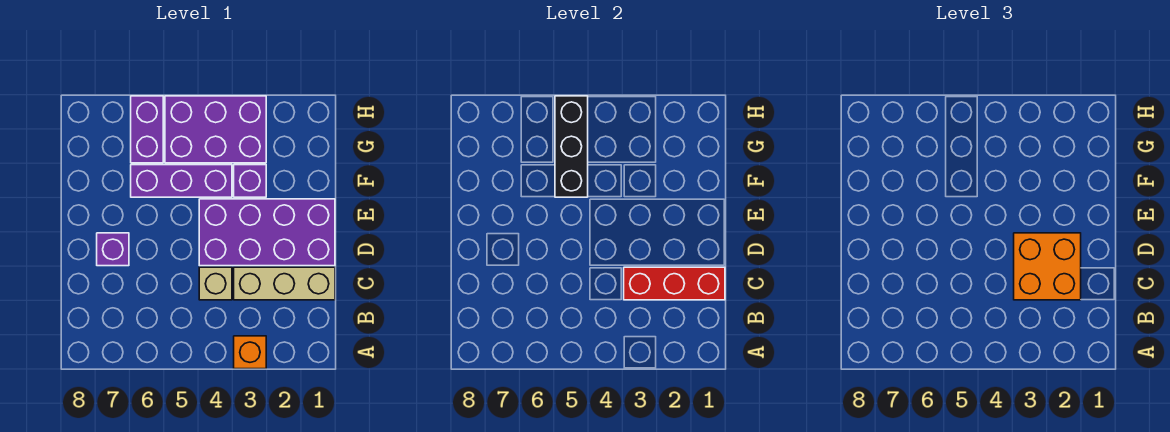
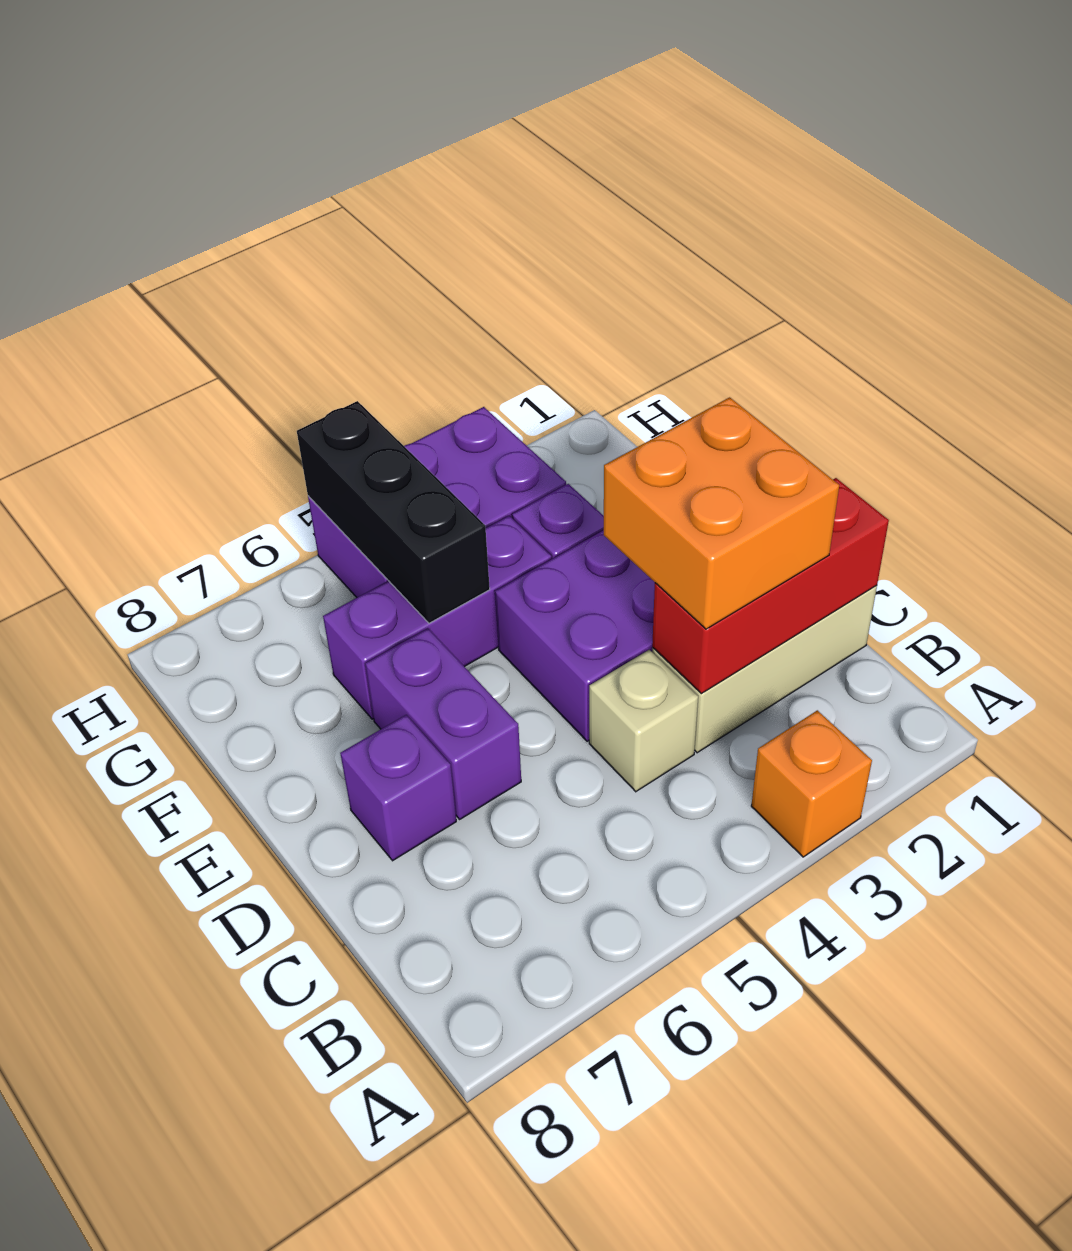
purple 1x2 brick [131,96,163,163] -> purple 1x2 brick moved to [365,628,521,819]

